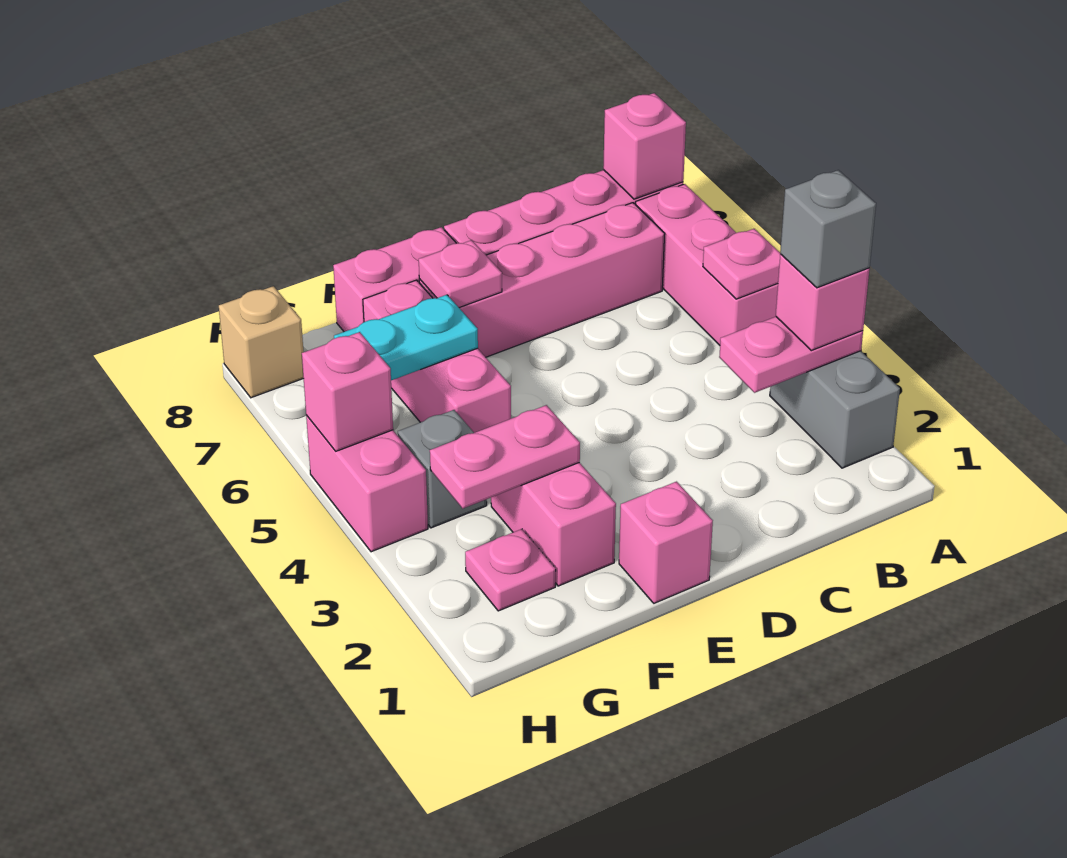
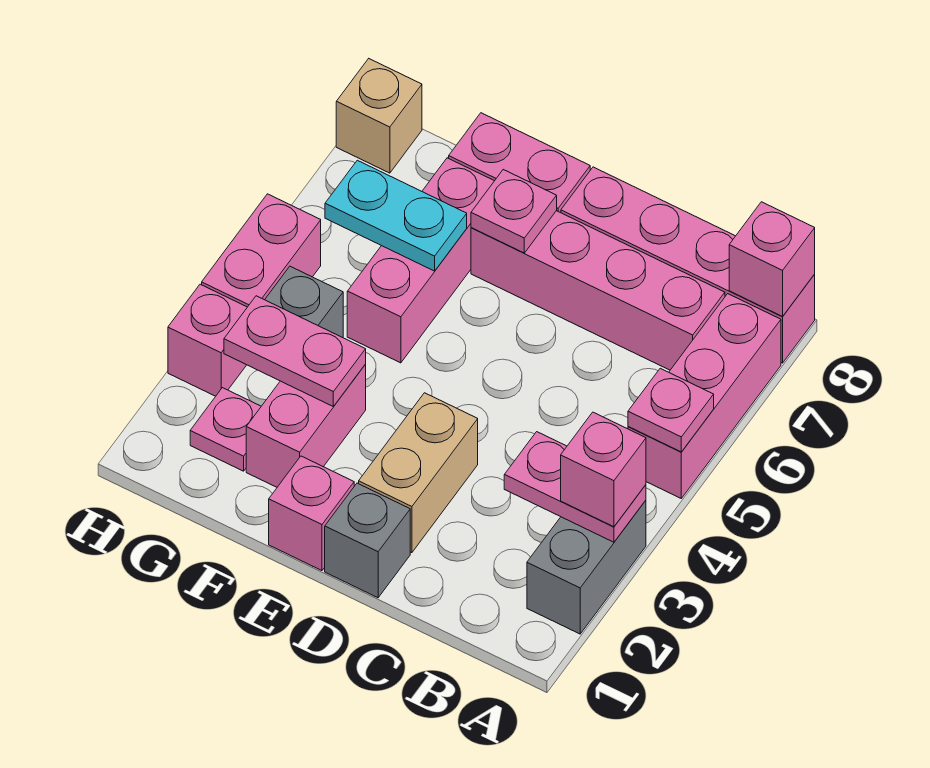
grey 1x1 brick [780,170,876,288] -> grey 1x1 brick moved to [325,483,410,598]
none -> tan 1x2 brick [359,393,478,553]
pink 1x1 brick [302,332,393,451] -> pink 1x1 brick moved to [168,284,247,396]

